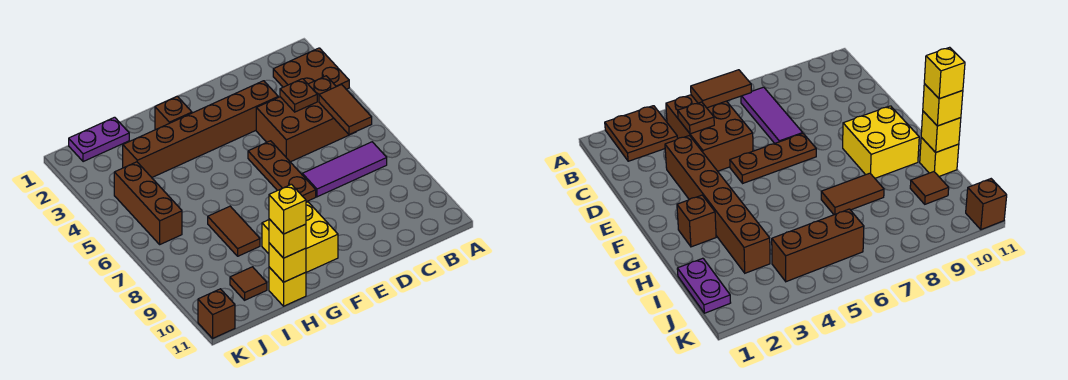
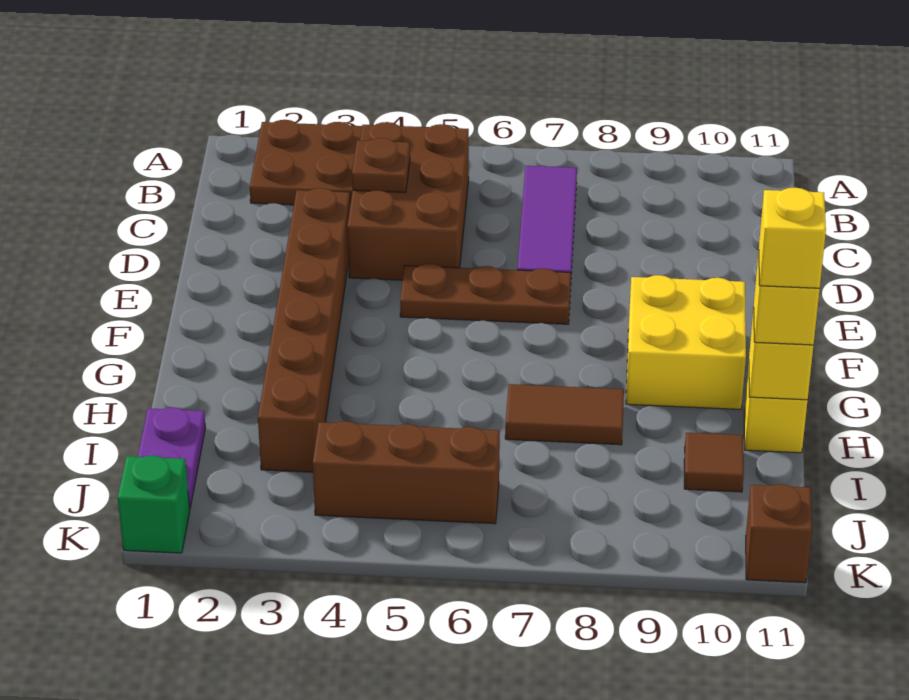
brown 1x2 tile [319,85,372,135] -> none
brown 1x1 brick [155,96,192,130] -> none
none -> green 1x1 brick [118,456,190,553]

